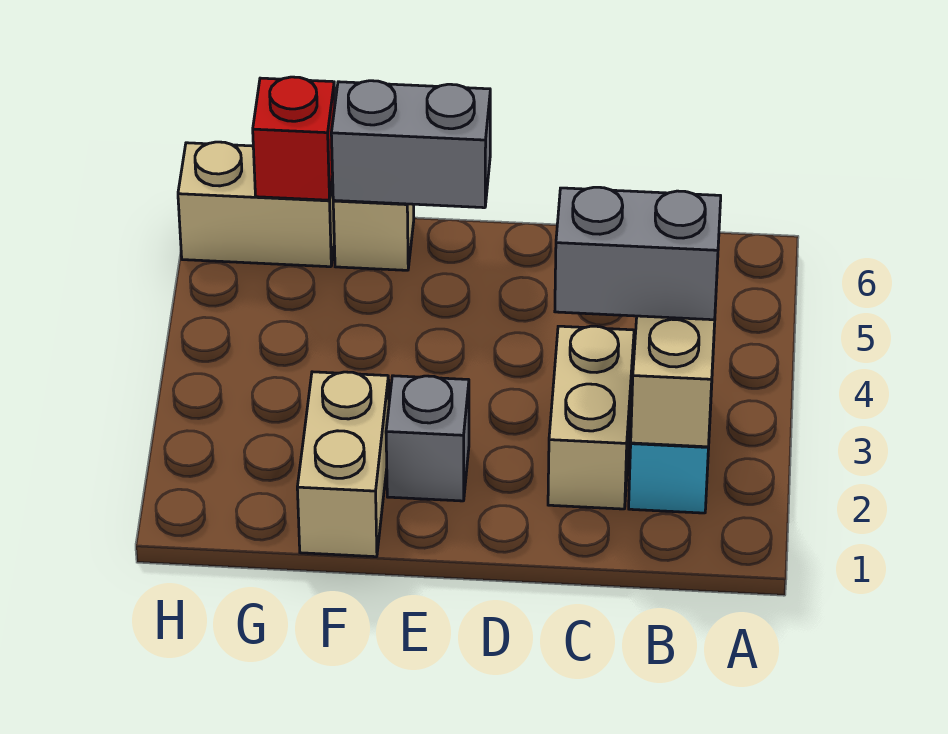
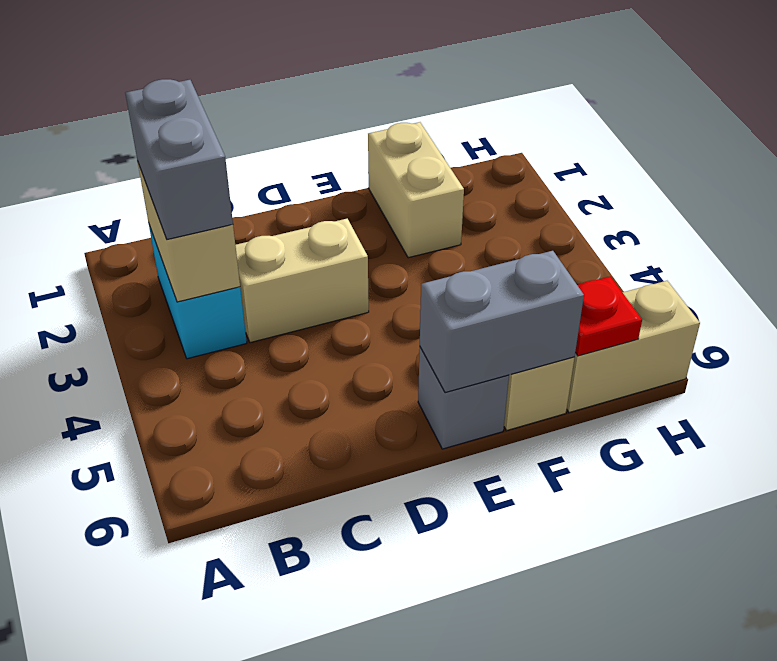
grey 1x2 brick [555,187,721,320] -> grey 1x2 brick turned to [125,79,233,239]
tan 1x2 brick [548,326,634,509] -> tan 1x2 brick turned to [235,219,369,343]
grey 1x1 brick [386,376,469,501] -> grey 1x1 brick moved to [418,348,509,449]
red 1x1 brick [253,77,335,200] -> red 1x1 plate [575,276,642,356]

